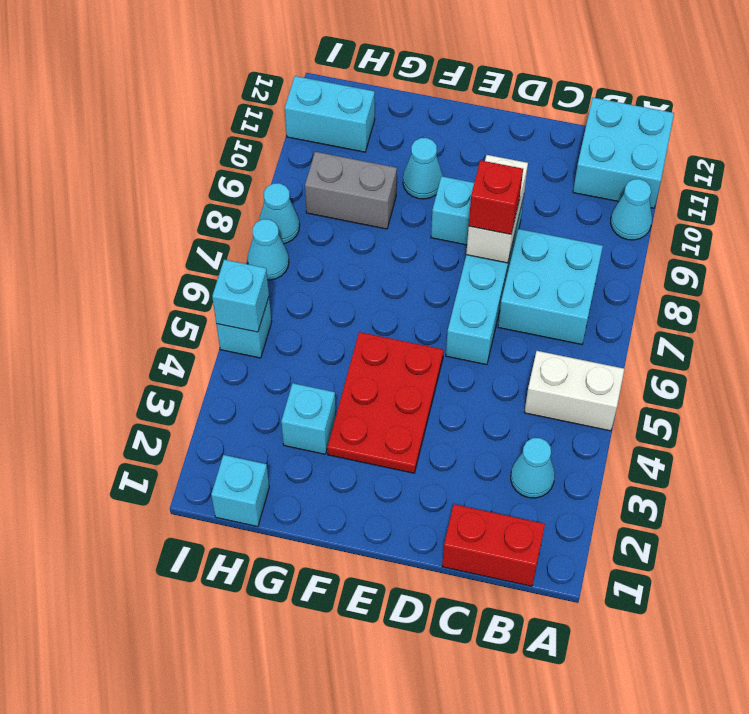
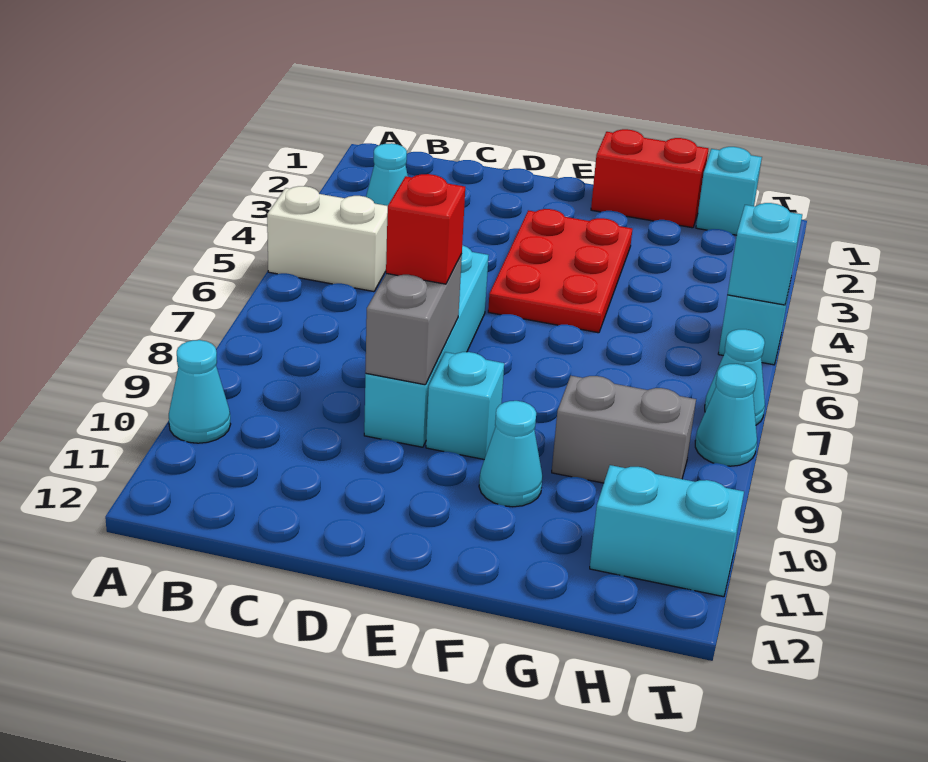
cyan 2x2 brick [573,98,674,208] -> none
red 1x2 brick [442,504,545,586] -> red 1x2 brick moved to [591,129,708,228]
cyan 2x2 brick [498,229,603,344] -> none
white 1x2 brick [466,155,528,263] -> grey 1x2 brick [365,254,462,385]
cyan 1x1 brick [281,383,336,454] -> none

